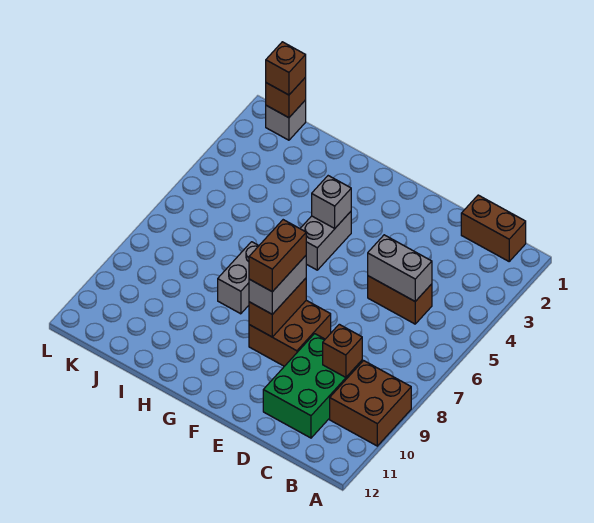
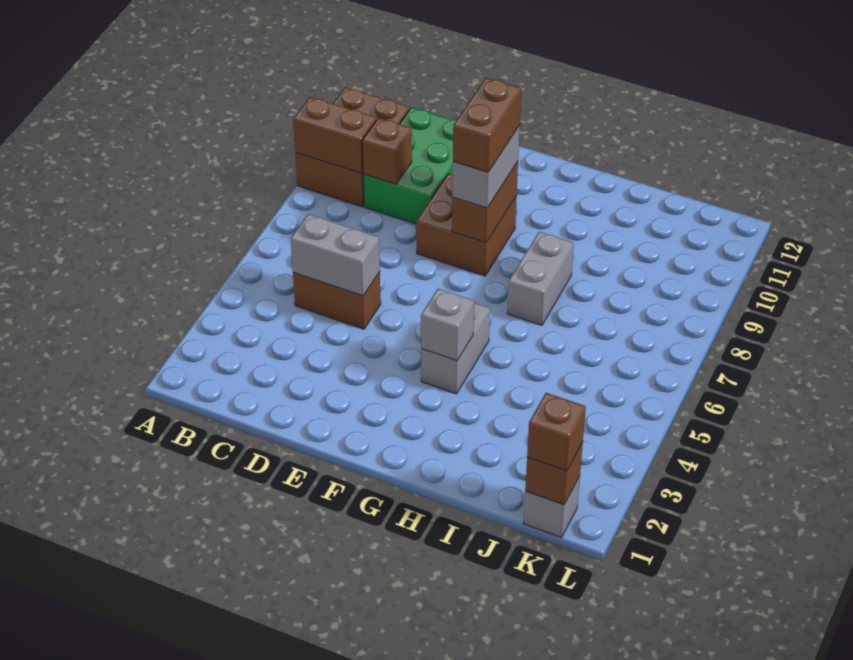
brown 2x2 brick [330,361,411,446] -> brown 2x3 brick [295,87,410,207]
brown 1x2 brick [461,195,526,261] -> brown 1x2 brick moved to [293,97,377,173]

